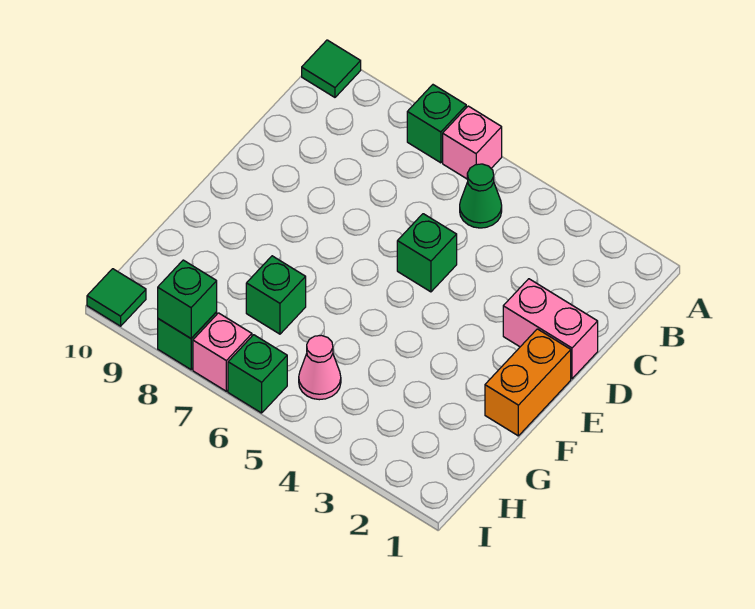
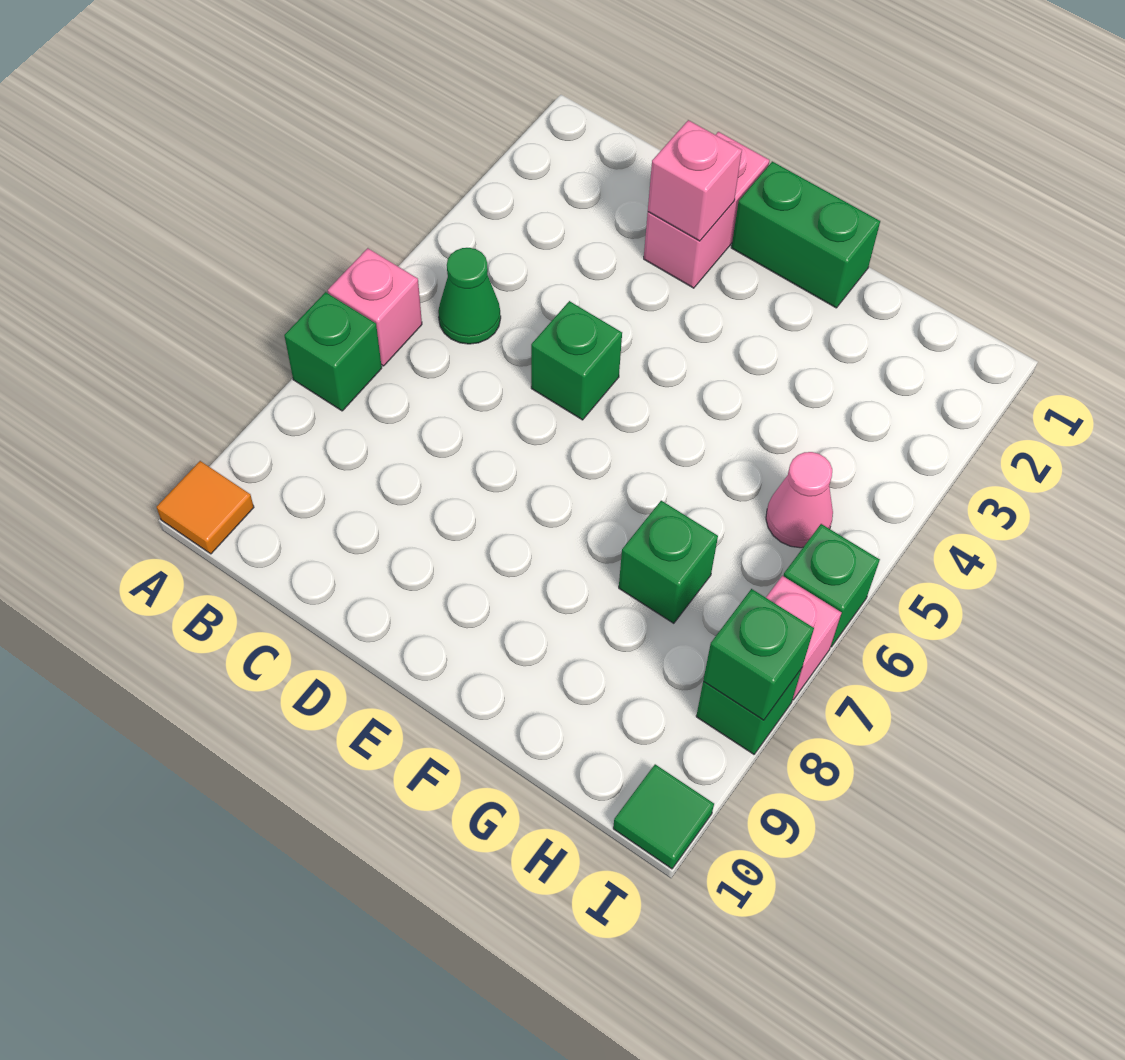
green 1x1 tile [302,40,361,97] -> orange 1x1 tile [157,461,254,554]
none -> pink 1x1 brick [648,120,742,241]
orange 1x2 brick [485,329,571,436] -> green 1x2 brick [731,162,880,308]

